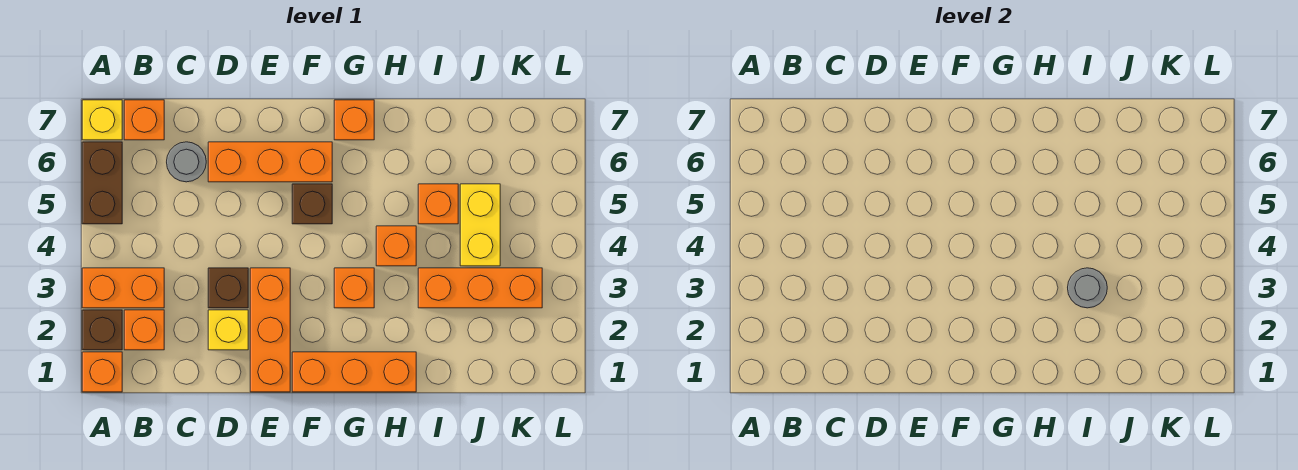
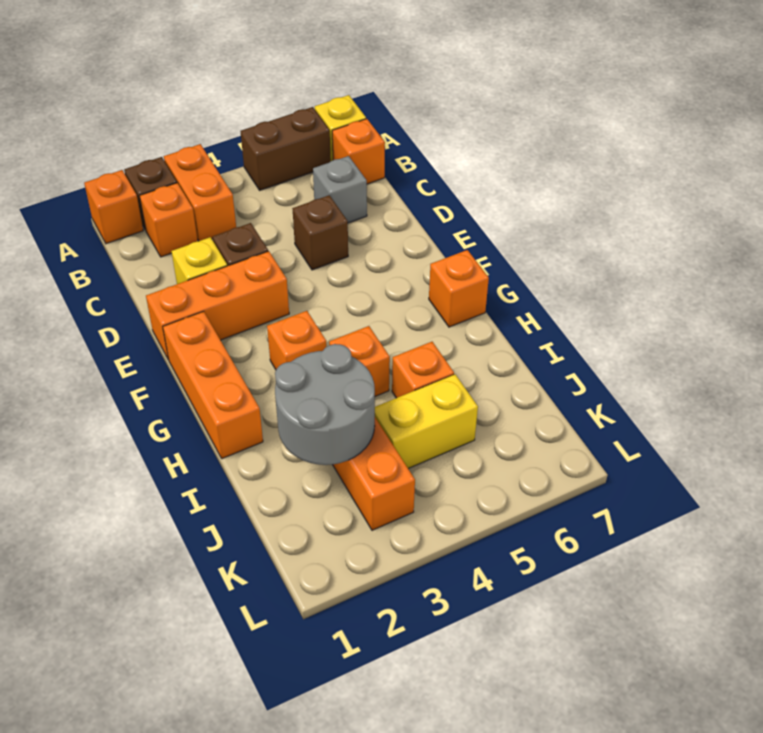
grey 1x1 round brick [167,142,206,182] -> grey 1x1 brick [313,156,367,223]
orange 1x3 brick [208,142,332,182] -> none
brown 1x1 brick [292,184,332,224] -> brown 1x1 brick moved to [292,195,348,270]
grey 1x1 round brick [1068,268,1107,308] -> grey 2x2 round brick [275,344,375,465]

